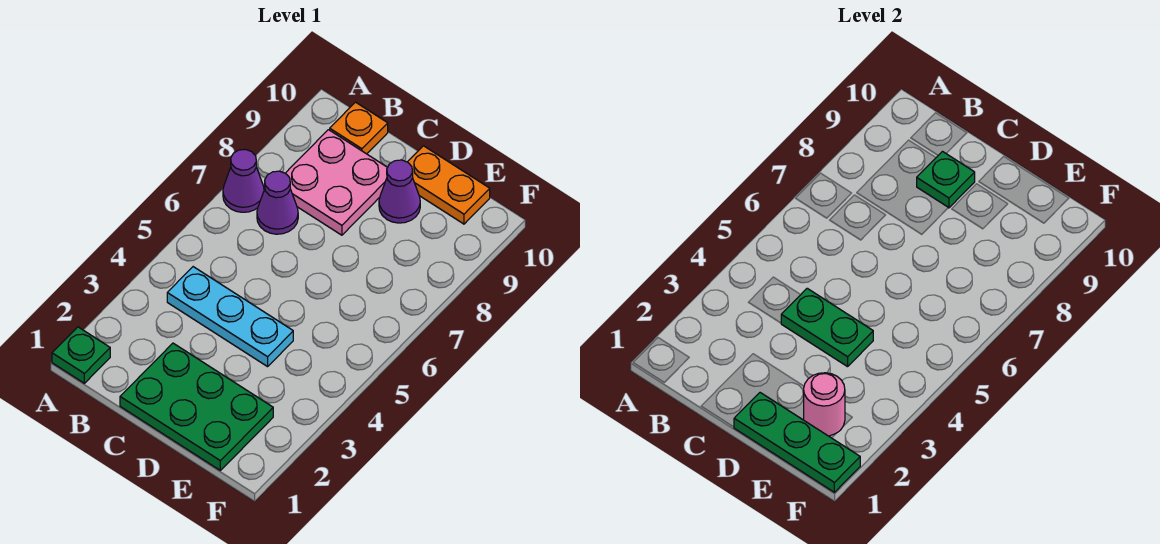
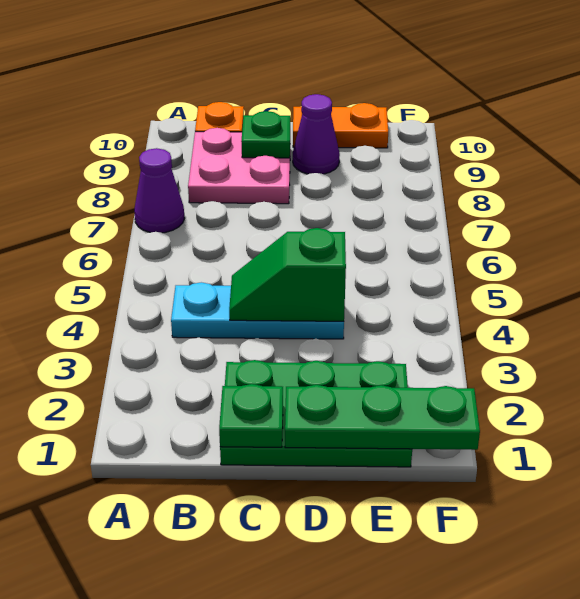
green 1x1 plate [52,327,110,383] -> green 1x1 plate moved to [219,384,283,447]
purple 1x1 cone [257,171,298,234] -> none
green 1x2 plate [781,288,873,367] -> green 1x2 slope [229,228,346,321]
pink 1x1 round brick [804,373,845,436] -> none

